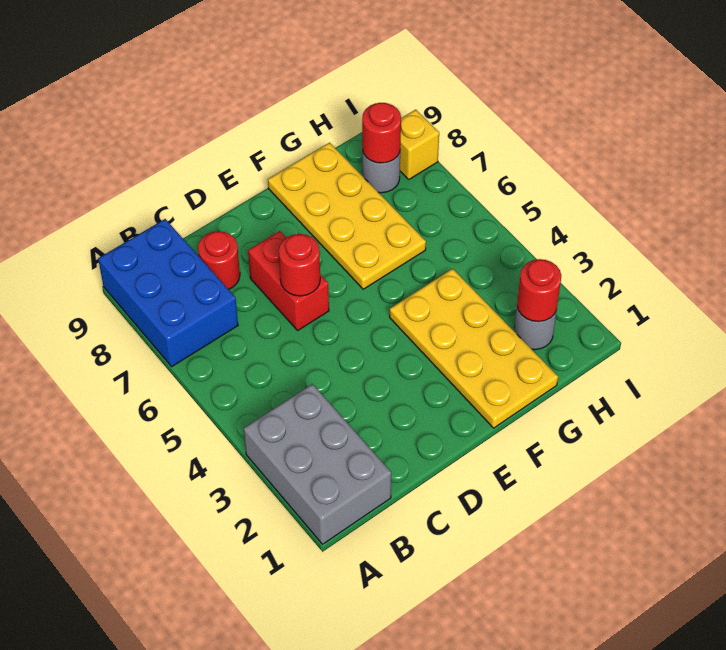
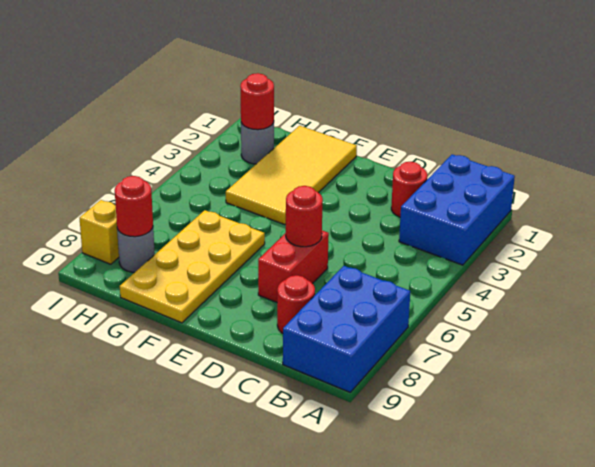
grey 2x3 brick [244,384,391,544] -> blue 2x3 brick [399,154,515,265]
none -> red 1x1 round brick [391,162,427,217]
yellow 2x4 plate [390,269,558,428] -> yellow 2x4 tile [226,126,357,225]

